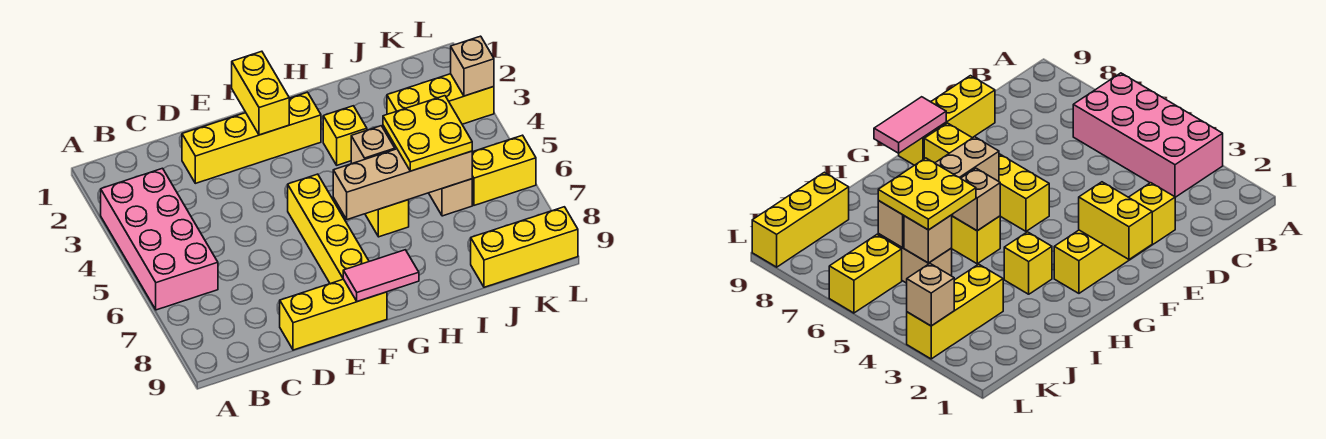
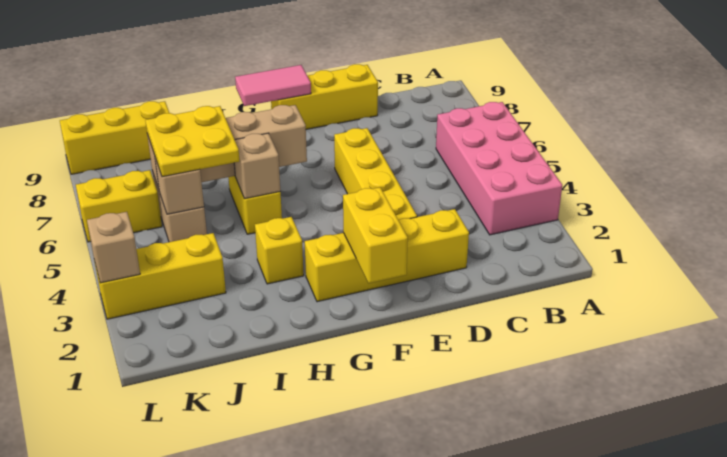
yellow 1x4 brick [288,174,369,284] -> yellow 1x4 brick moved to [334,128,417,220]

